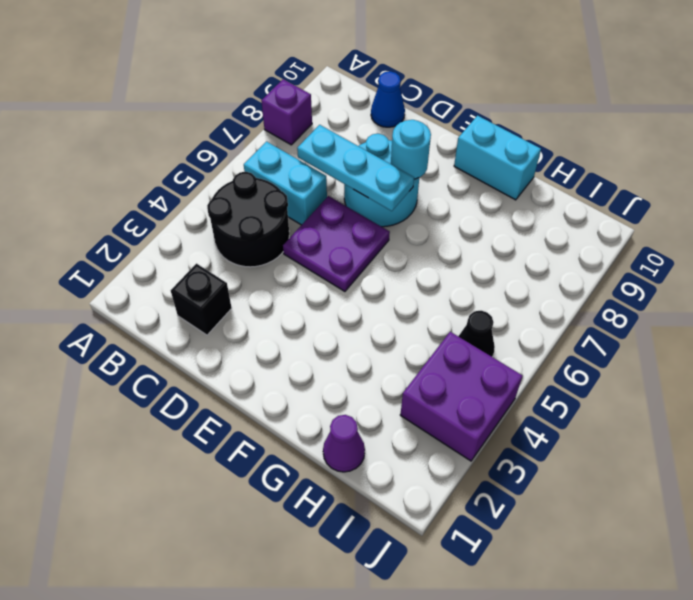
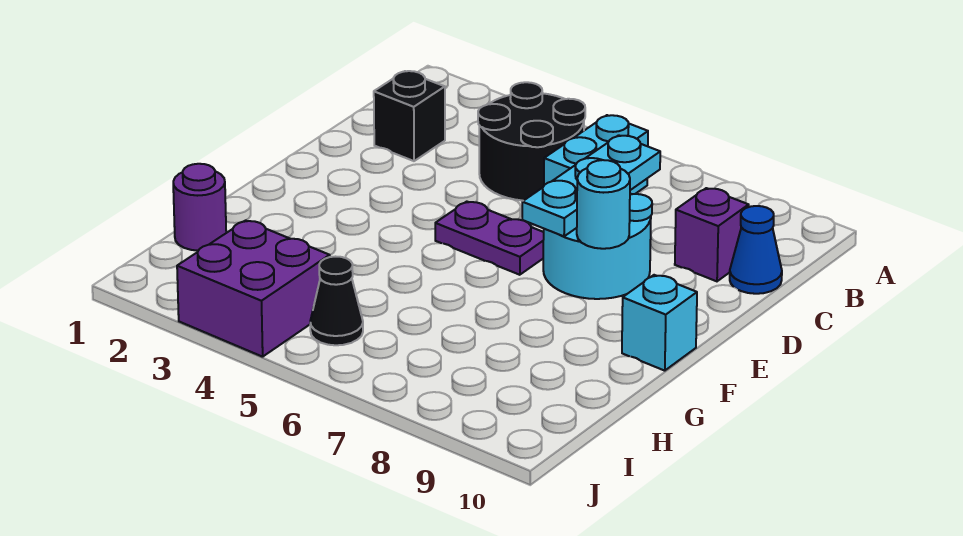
purple 1x1 brick [261,79,312,145] -> purple 1x1 brick moved to [675,188,749,281]
purple 2x2 plate [283,196,390,291] -> purple 1x2 plate [435,202,544,275]
cyan 1x2 brick [454,116,541,200] -> cyan 1x1 brick [622,275,697,371]
purple 1x1 cone [323,415,365,472] -> purple 1x1 round brick [173,164,226,251]

